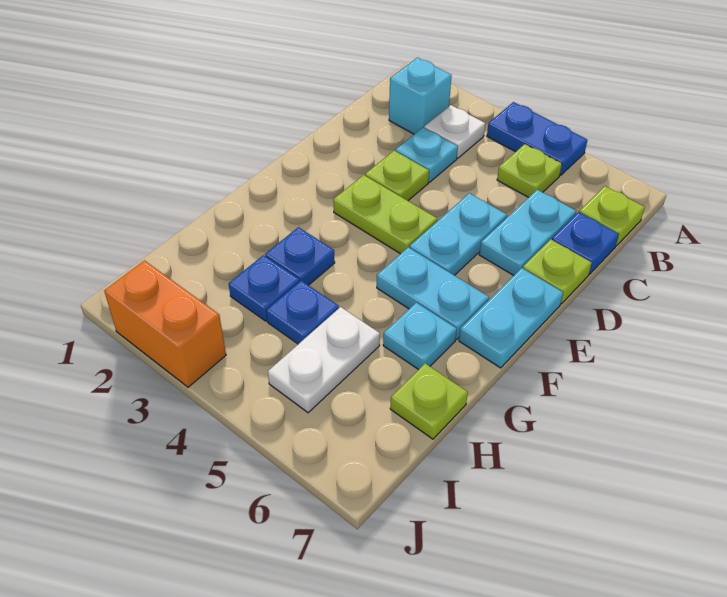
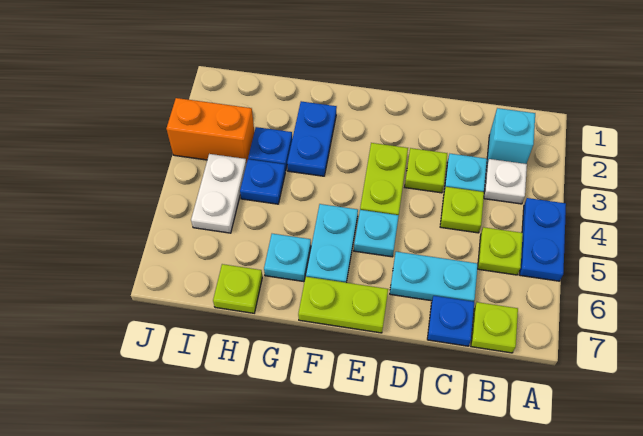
cyan 1x2 plate [410,193,507,275] -> cyan 1x1 plate [354,210,399,257]
lime 1x1 plate [523,239,592,304] -> lime 1x1 plate moved to [440,187,484,233]
cyan 1x2 plate [459,268,563,368] -> lime 1x2 plate [298,277,388,333]
blue 1x1 plate [265,227,335,285] -> blue 1x2 plate [287,101,337,176]
white 1x2 plate [268,307,380,413] -> white 1x2 plate turned to [191,154,247,233]
orange 1x2 brick [104,261,226,387] -> orange 1x2 brick turned to [166,98,254,163]

